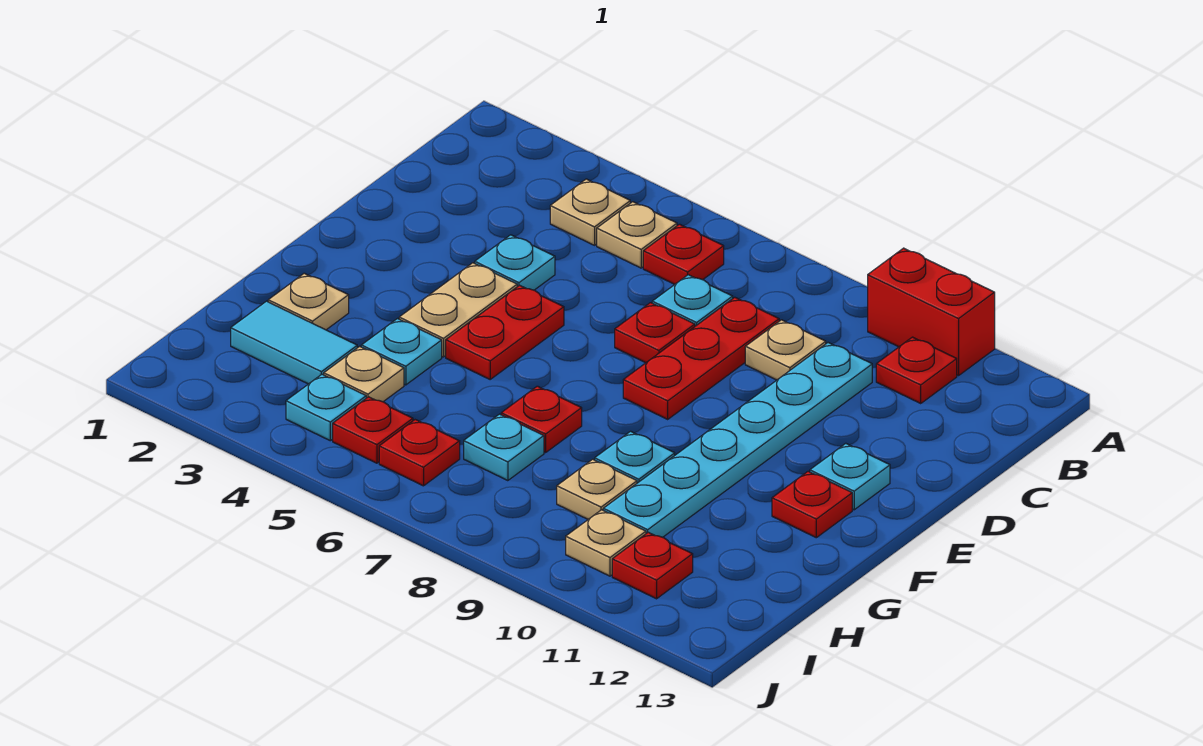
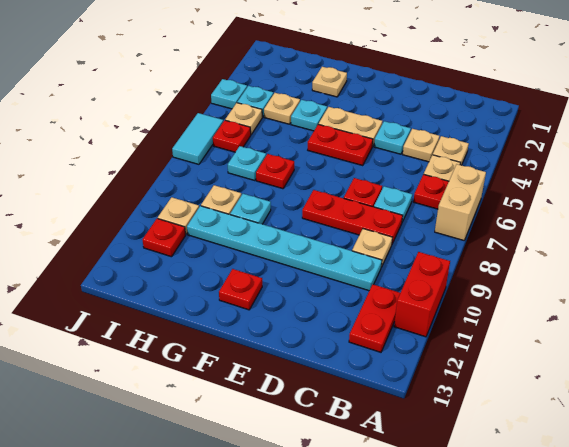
none -> tan 1x2 brick [435,164,486,240]
red 1x1 plate [876,337,957,403] -> red 1x2 plate [349,285,400,352]
none -> tan 1x1 plate [403,129,439,162]
cyan 1x1 plate [810,443,890,510] -> cyan 1x1 plate moved to [211,79,247,109]
cyan 1x2 tile [231,301,357,384] -> cyan 1x2 tile moved to [172,113,223,164]
red 1x1 plate [333,397,413,463] -> tan 1x1 plate [225,103,262,134]

